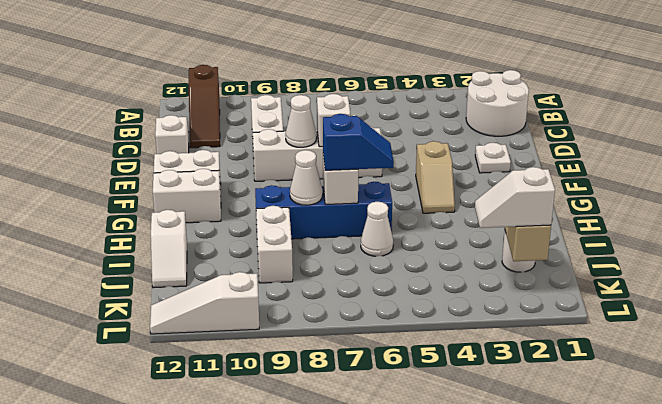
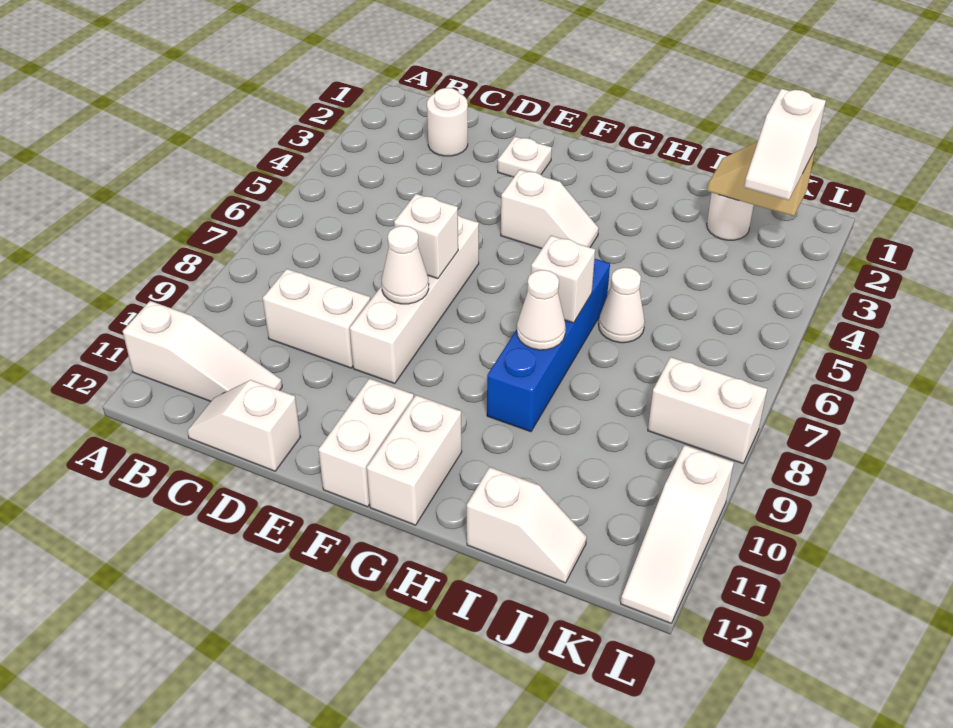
brown 1x3 slope [189,65,220,148] -> white 1x3 slope [123,301,282,401]
white 2x2 round brick [466,70,529,136] -> white 1x1 round brick [427,88,468,156]
tan 1x2 slope [416,141,455,213] -> white 1x2 slope [501,170,599,249]
blue 1x2 slope [323,114,394,170] -> none
white 1x2 brick [256,206,293,283] -> white 1x2 brick moved to [648,357,767,463]

